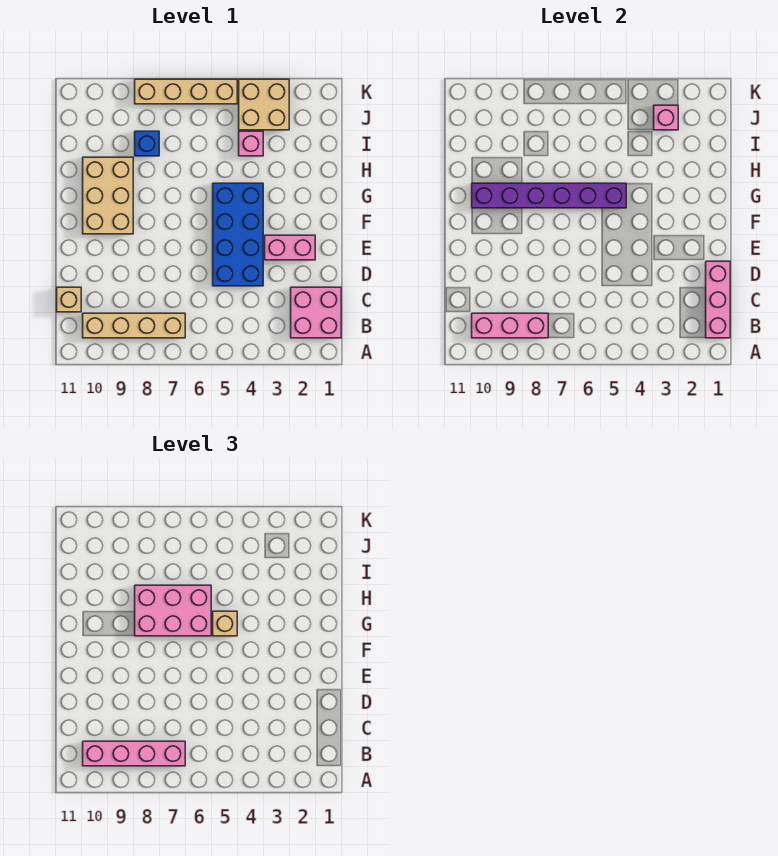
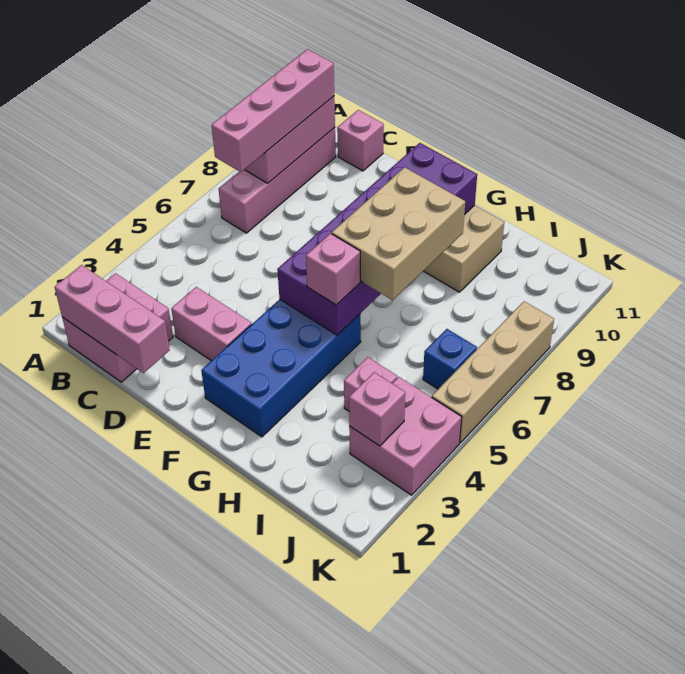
tan 1x4 brick [83,313,185,338] -> pink 1x4 brick [219,128,336,233]
tan 1x1 brick [57,287,81,312] -> pink 1x1 brick [337,110,384,171]
blue 2x4 brick [213,183,263,286] -> blue 2x4 brick turned to [201,299,361,437]
pink 1x2 brick [265,235,315,260] -> pink 1x2 brick turned to [171,287,252,361]
purple 1x6 brick [472,183,626,208] -> purple 2x6 brick [277,143,477,335]
tan 1x1 brick [213,611,237,636] -> pink 1x1 brick [306,233,360,305]
pink 2x3 brick [135,585,211,636] -> tan 2x3 brick [332,167,465,300]
blue 1x1 brick [135,131,159,156] -> blue 1x1 brick moved to [423,329,477,389]
tan 2x2 brick [239,79,289,130] -> pink 2x2 brick [349,377,462,495]

